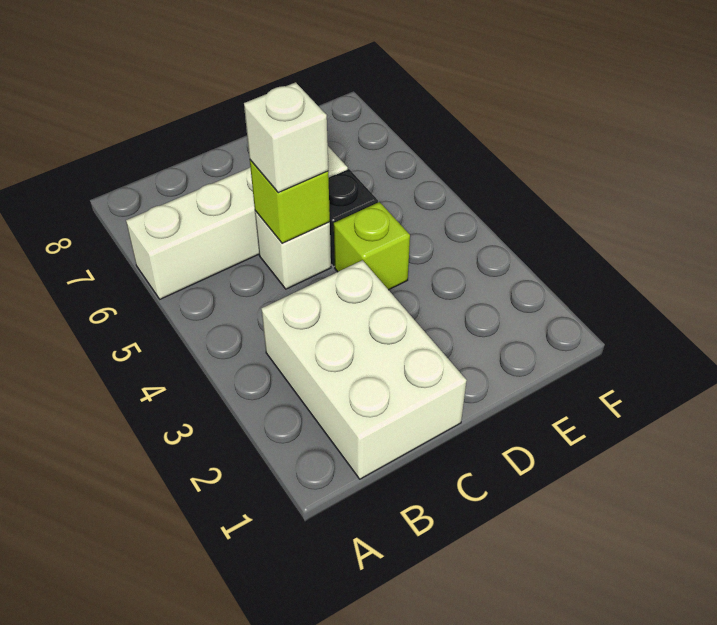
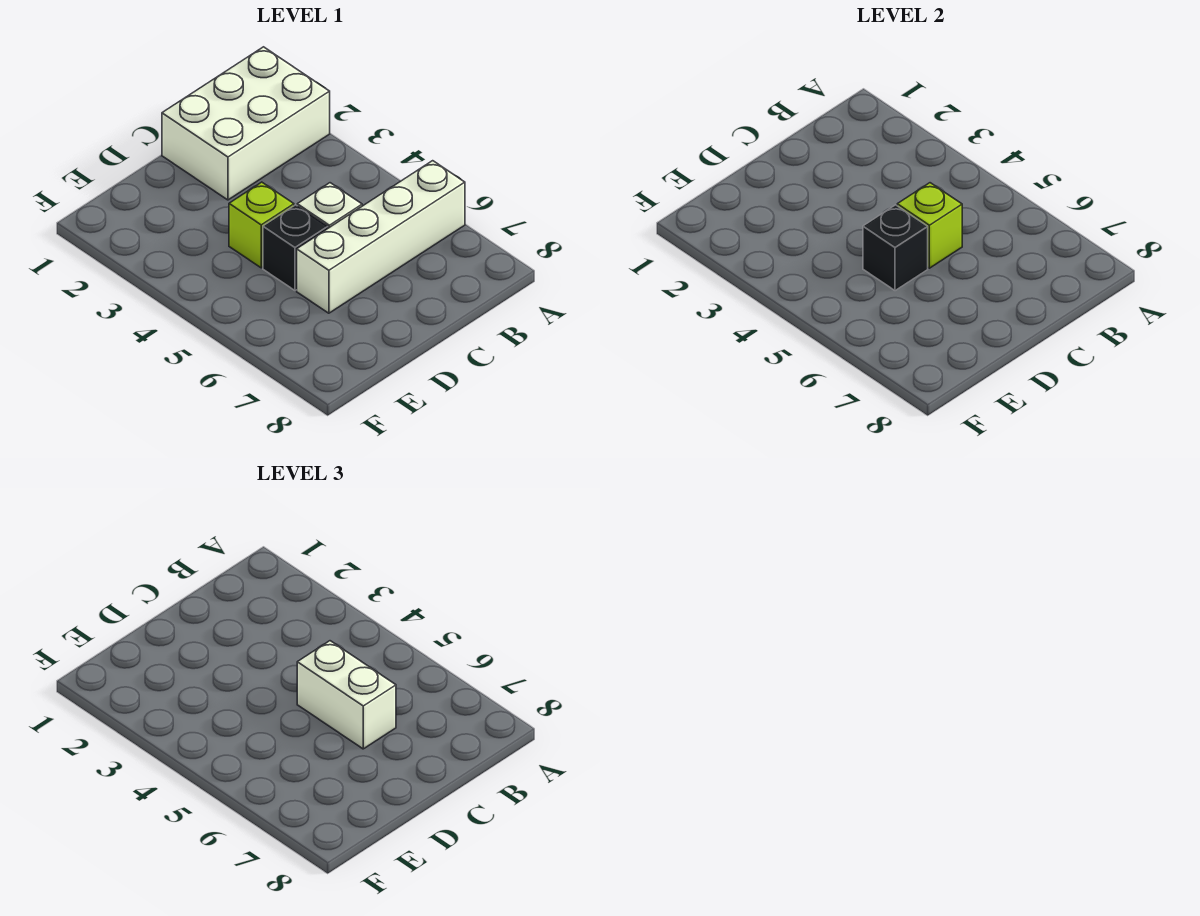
white 2x3 brick [261,260,467,479] -> white 2x3 brick turned to [162,47,330,200]
white 1x1 brick [244,82,328,193] -> white 1x2 brick [297,641,396,749]
none -> black 1x1 brick [863,205,928,291]

